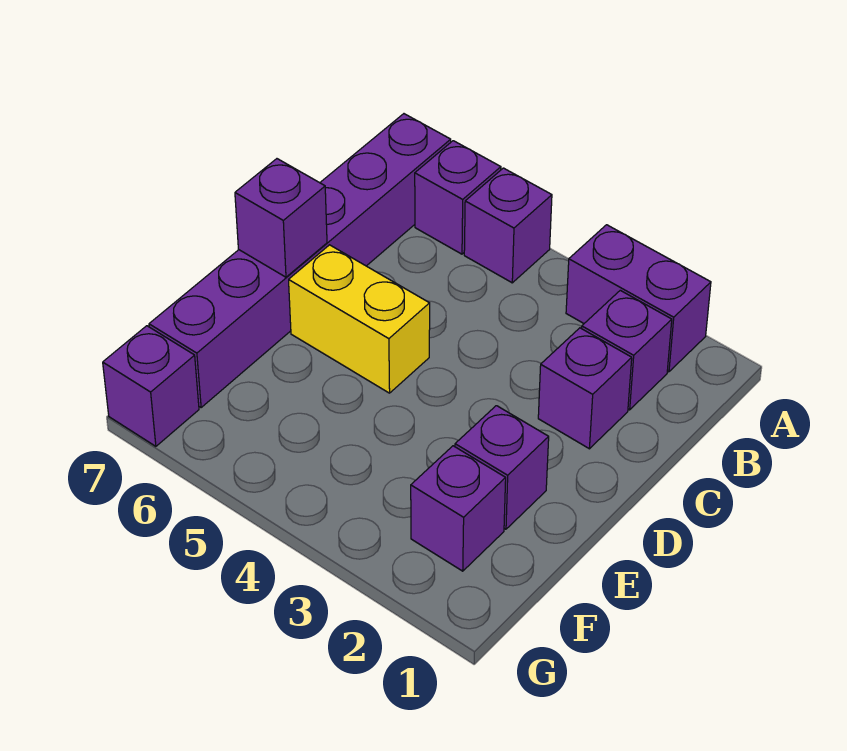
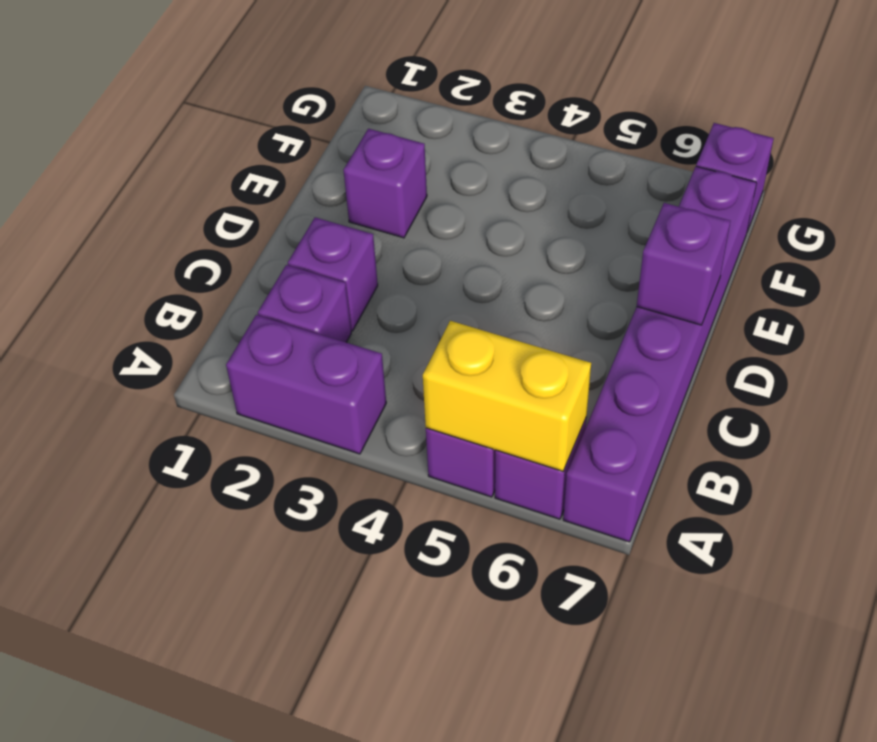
yellow 1x2 brick [289,245,430,393] -> yellow 1x2 brick moved to [423,321,591,471]
purple 1x1 brick [411,446,506,571] -> none

